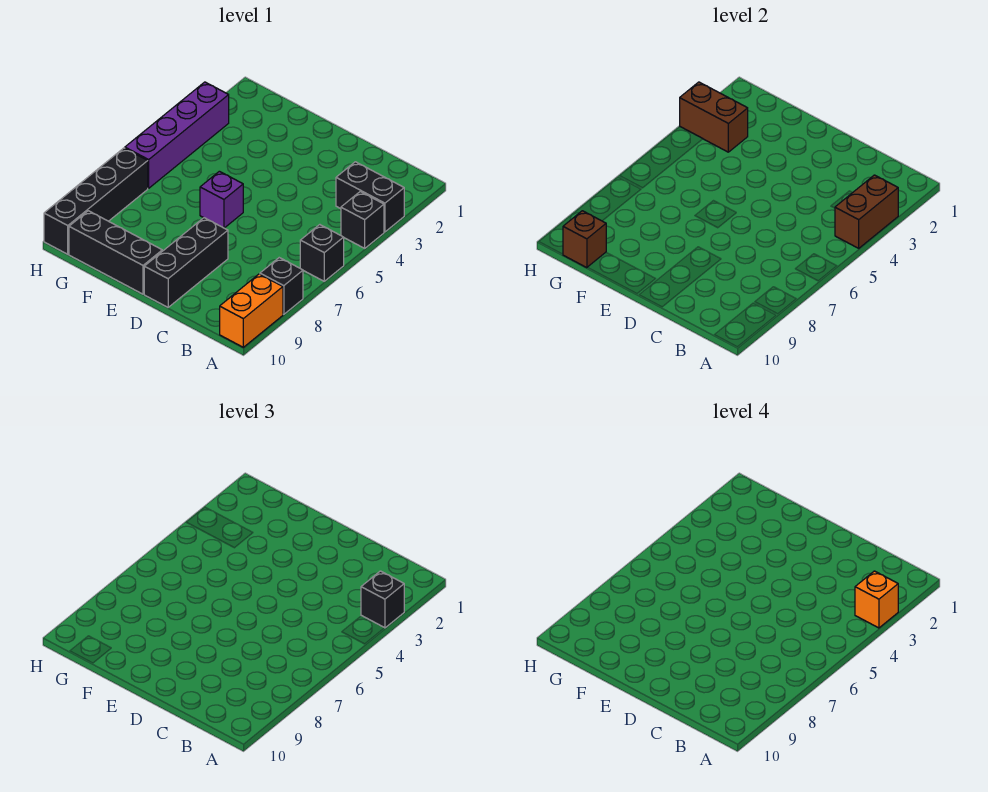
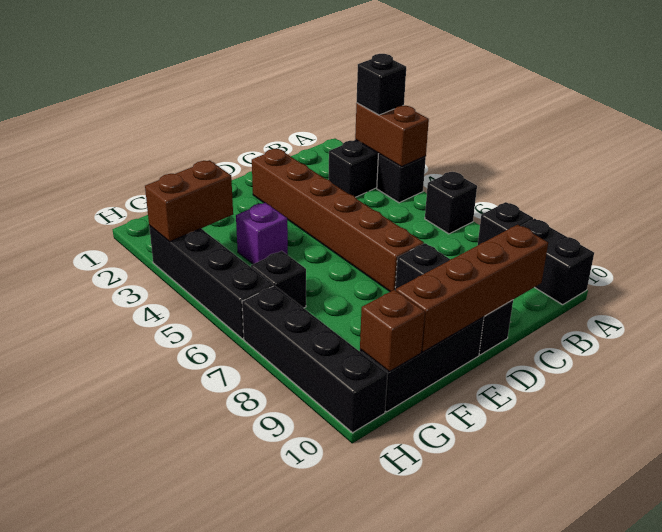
orange 1x1 brick [855,571,898,628] -> none
orange 1x2 brick [220,274,283,347] -> black 1x2 brick [521,219,594,305]
none -> brown 1x4 brick [396,225,548,352]
none -> brown 1x6 brick [252,149,424,292]
purple 1x1 brick [200,171,243,228] -> purple 1x1 brick moved to [236,203,288,264]
none -> black 1x1 brick [251,251,306,308]
purple 1x4 brick [125,82,229,188] -> black 1x4 brick [149,226,273,339]

